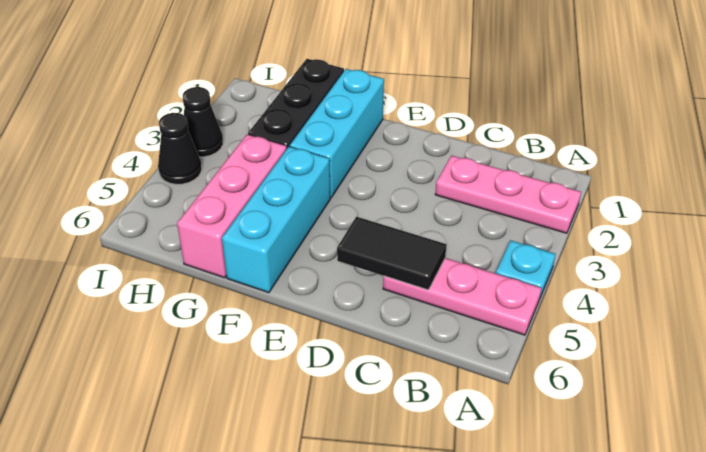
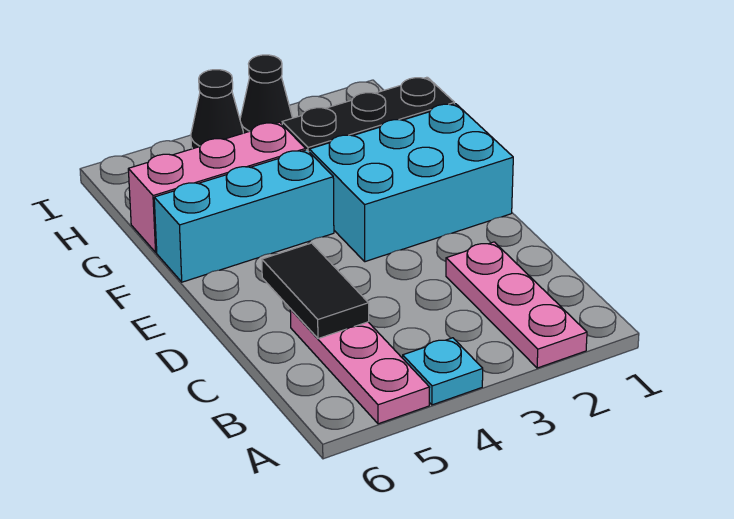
cyan 1x3 brick [290,69,384,198] -> cyan 2x3 brick [309,104,513,262]

